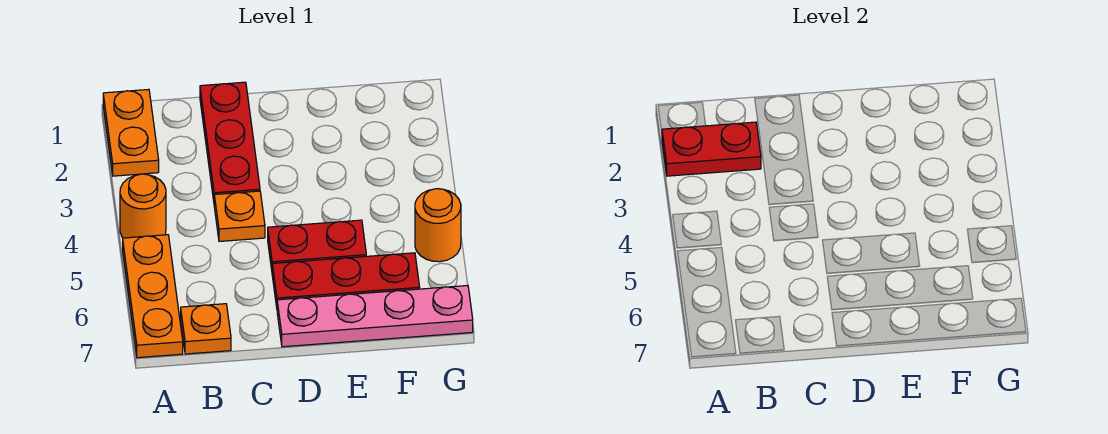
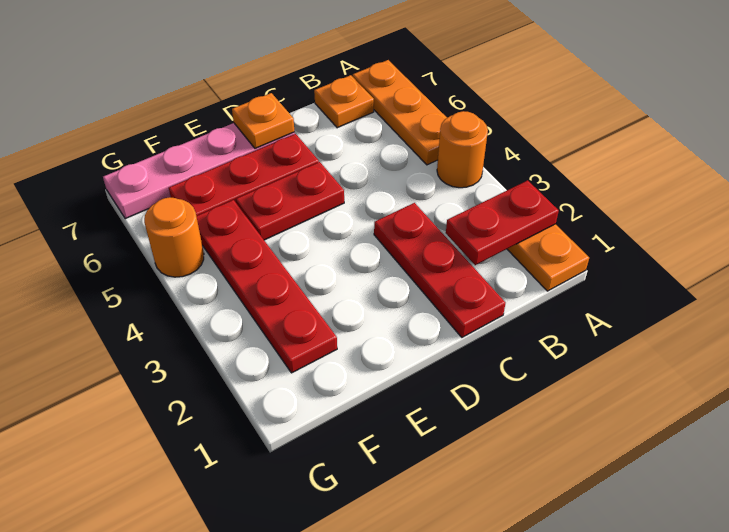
orange 1x1 plate [214,191,265,241] -> orange 1x1 plate moved to [232,93,295,148]
none -> red 1x4 plate [196,200,337,373]

